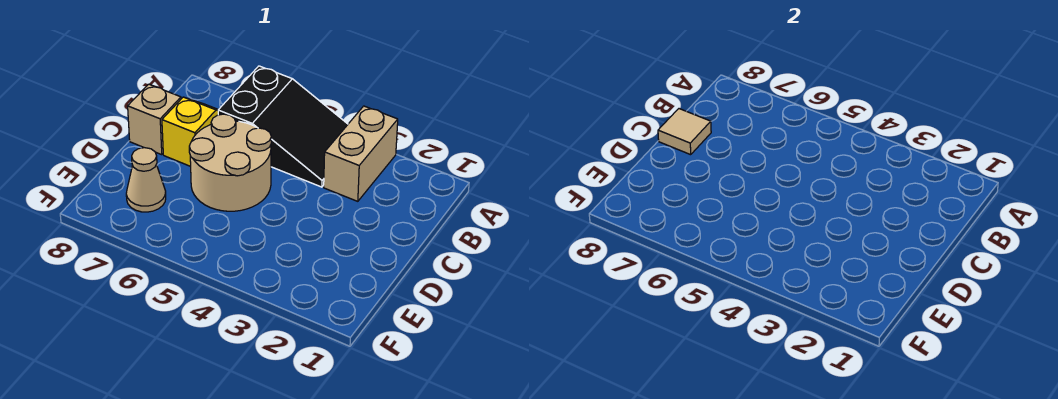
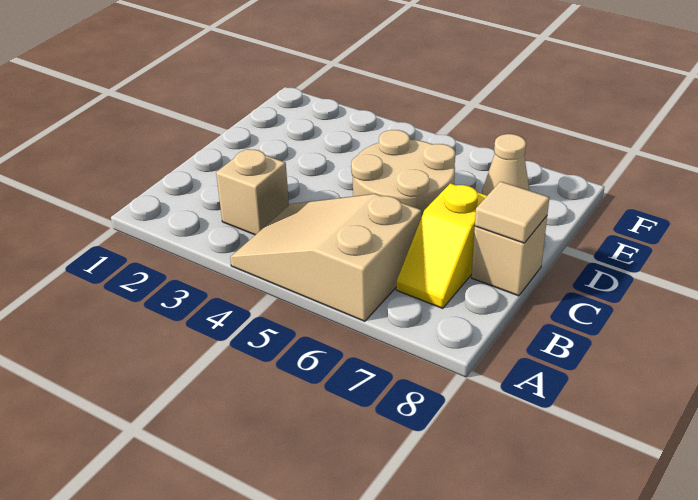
tan 1x2 brick [324,106,398,201] -> tan 1x1 brick [216,149,289,235]
black 2x3 slope [218,66,348,187] -> tan 2x3 slope [230,194,421,321]

